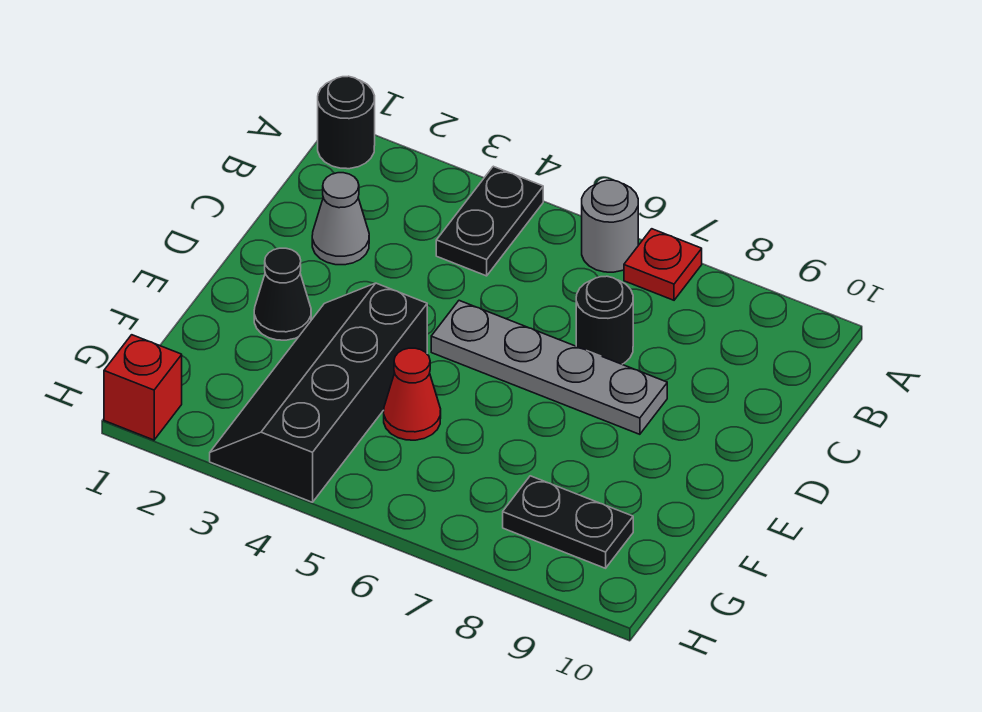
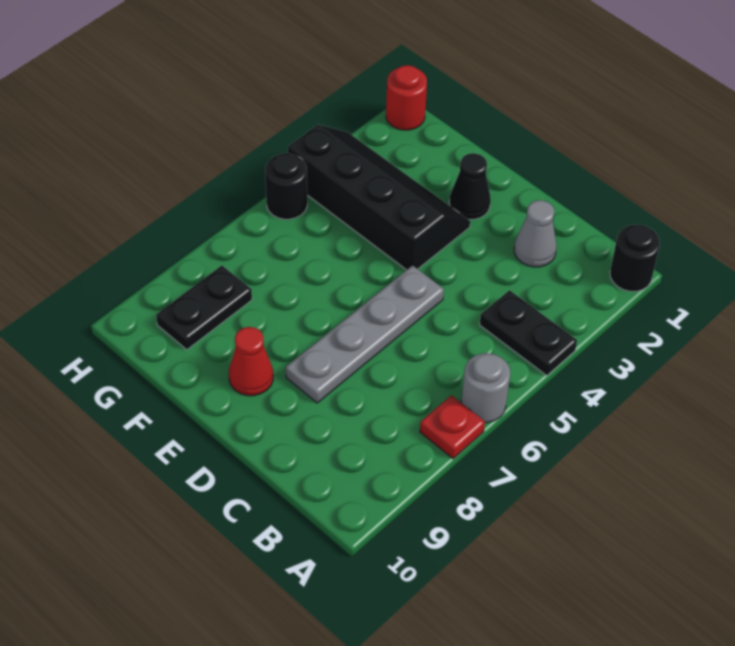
black 1x1 round brick [576,276,633,364] -> black 1x1 round brick moved to [265,153,307,219]
red 1x1 cone [384,348,441,440] -> red 1x1 cone moved to [229,327,273,396]
red 1x1 brick [104,335,182,440] -> red 1x1 round brick [386,65,427,130]

